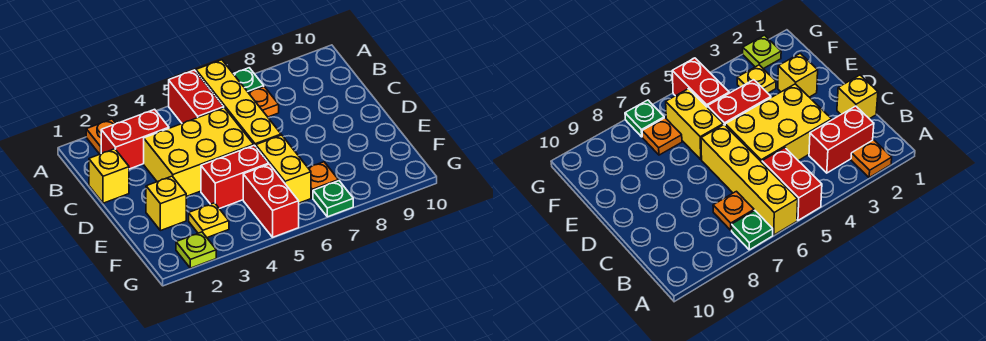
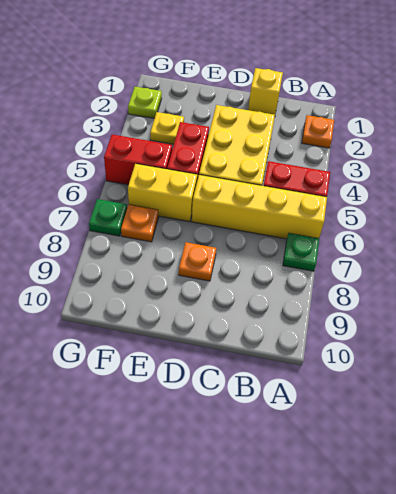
red 1x2 brick [101,109,169,169] -> none
orange 1x1 plate [248,87,279,117] -> orange 1x1 plate moved to [179,242,216,281]
yellow 1x1 brick [146,176,186,231] -> none

